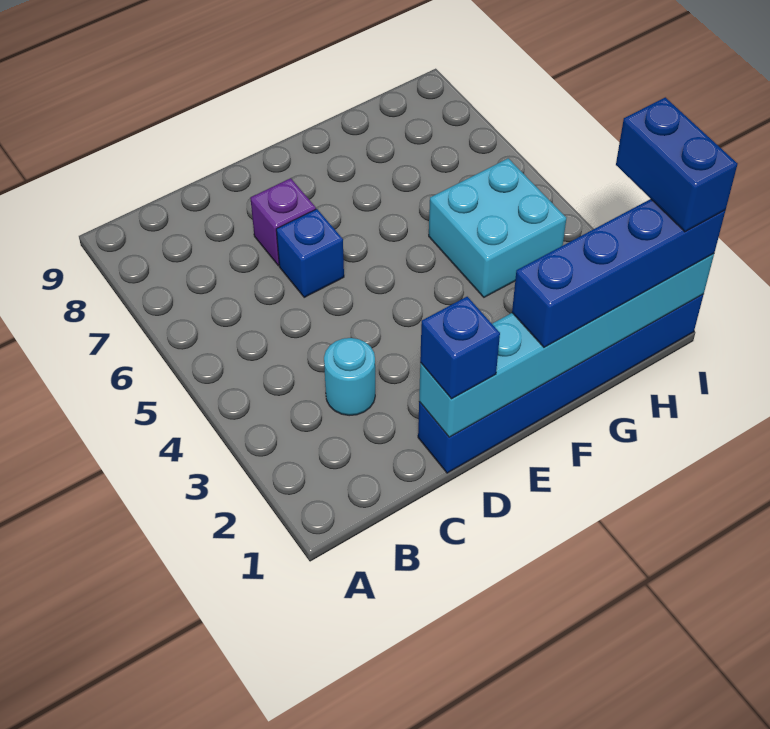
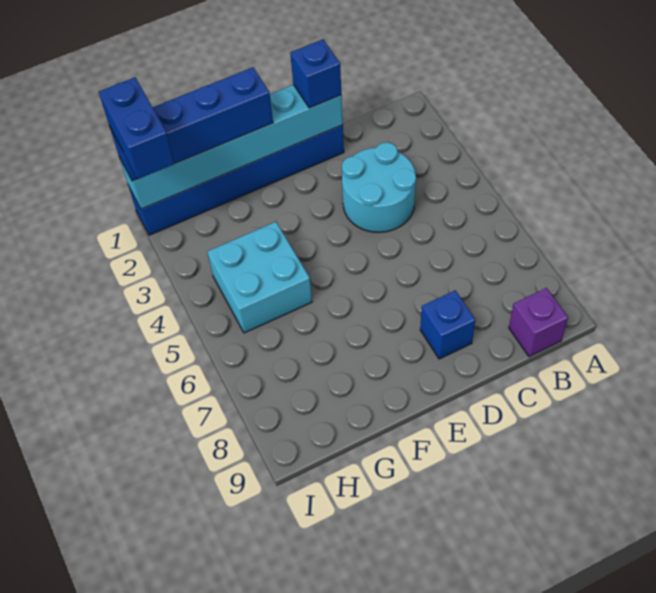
cyan 1x1 round brick [324,338,375,416] -> cyan 2x2 round brick [342,142,416,232]
blue 1x1 brick [276,209,344,297] -> blue 1x1 brick moved to [420,290,475,359]
purple 1x1 brick [250,178,316,265] -> purple 1x1 brick moved to [509,288,568,357]

